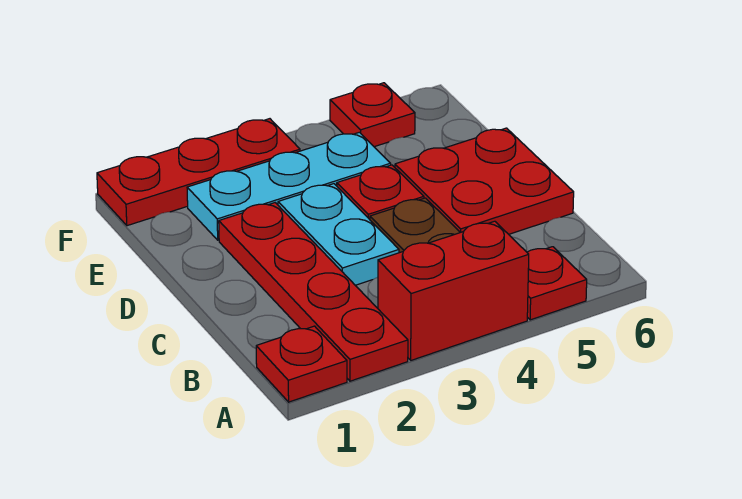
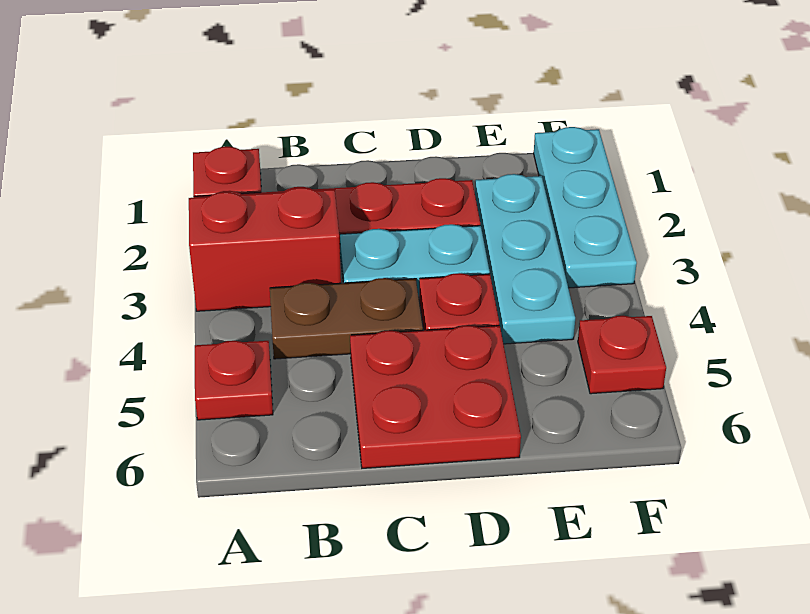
red 1x2 brick [378,221,529,360] -> red 1x2 brick turned to [189,188,341,311]
red 1x3 plate [97,119,300,226] -> cyan 1x3 plate [534,127,637,288]

